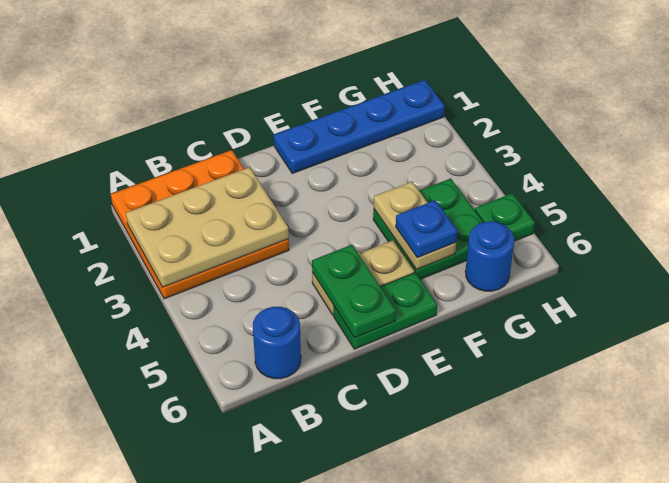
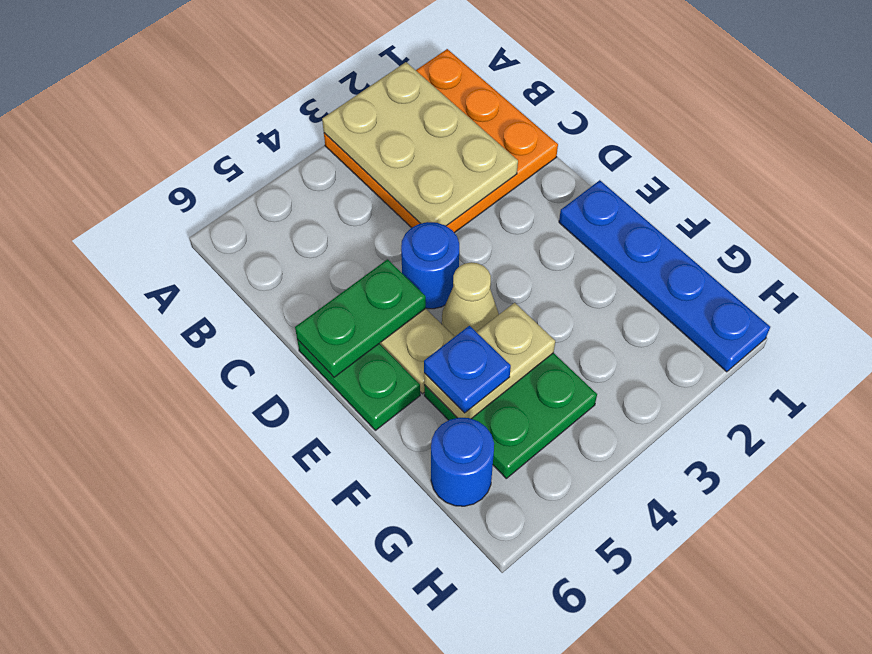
blue 1x1 round brick [253,307,301,379] -> blue 1x1 round brick moved to [401,222,459,309]
none -> tan 1x1 cone [442,262,499,337]
green 1x1 plate [475,193,535,241] -> none

